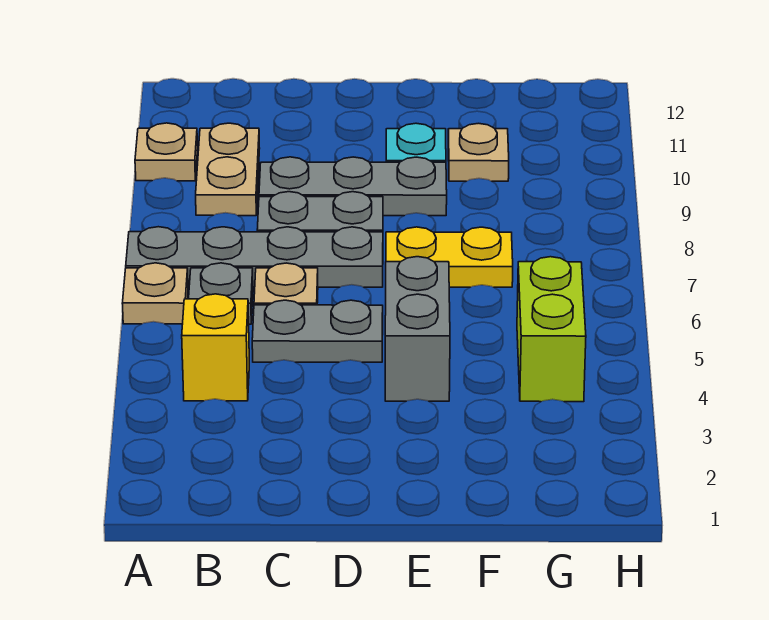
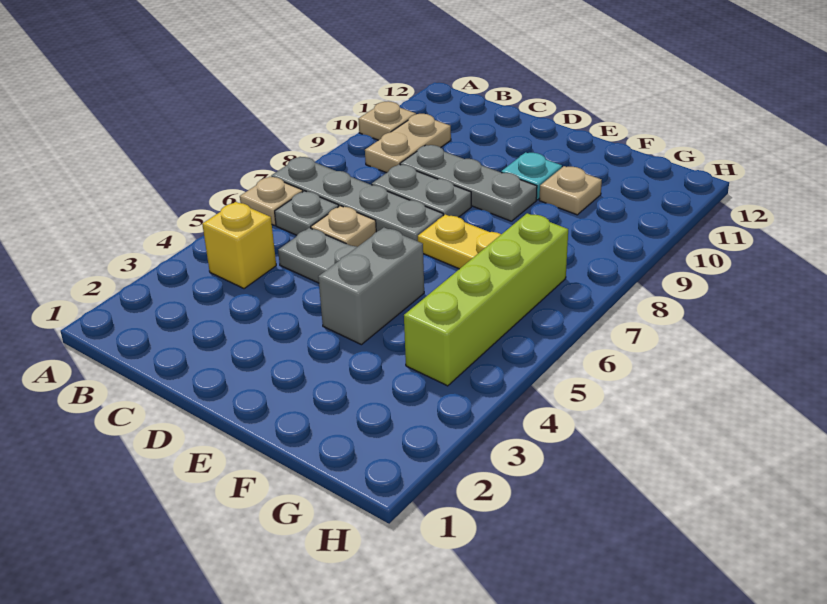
lime 1x2 brick [517,257,586,402] -> lime 1x4 brick [404,213,568,386]

